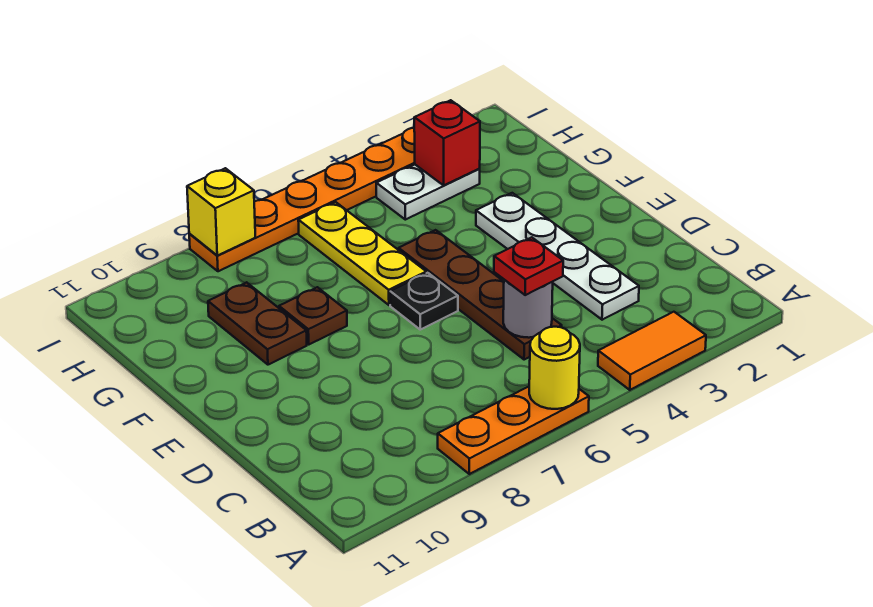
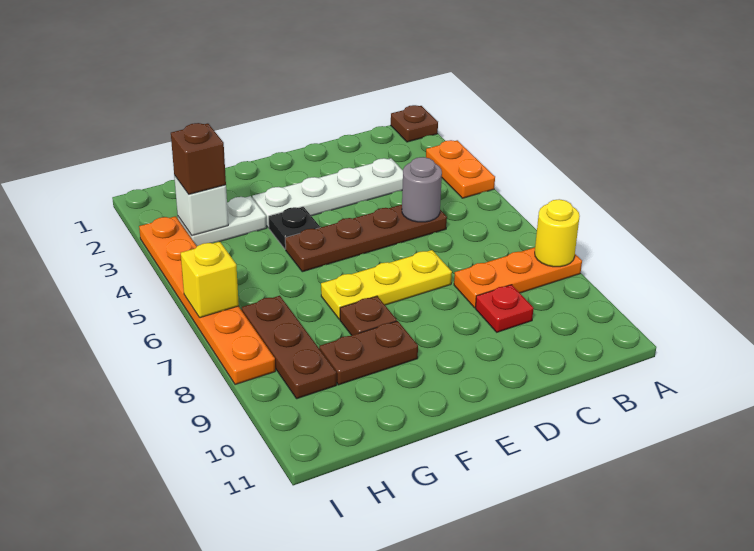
none -> brown 1x1 plate [391,105,438,142]
orange 1x2 tile [598,312,706,390] -> orange 1x2 plate [426,140,495,198]
orange 1x3 plate [438,387,589,474] -> orange 1x3 plate turned to [454,247,582,308]
yellow 1x1 round brick [529,327,580,409] -> yellow 1x1 round brick moved to [535,199,580,267]
red 1x1 plate [494,237,563,295] -> red 1x1 plate moved to [475,285,534,332]
black 1x1 plate [390,273,458,330] -> black 1x1 plate moved to [269,207,320,249]
yellow 1x3 plate [298,202,426,305] -> yellow 1x3 plate moved to [321,250,452,319]
white 1x2 plate [376,165,480,220] -> white 1x2 plate turned to [178,196,266,246]
red 1x1 brick [414,100,480,185] -> white 1x1 brick [174,175,228,236]
none -> brown 1x1 brick [171,123,226,194]
none -> brown 1x3 plate [242,296,337,399]
yellow 1x1 brick [187,168,255,256] -> yellow 1x1 brick moved to [181,242,239,318]

